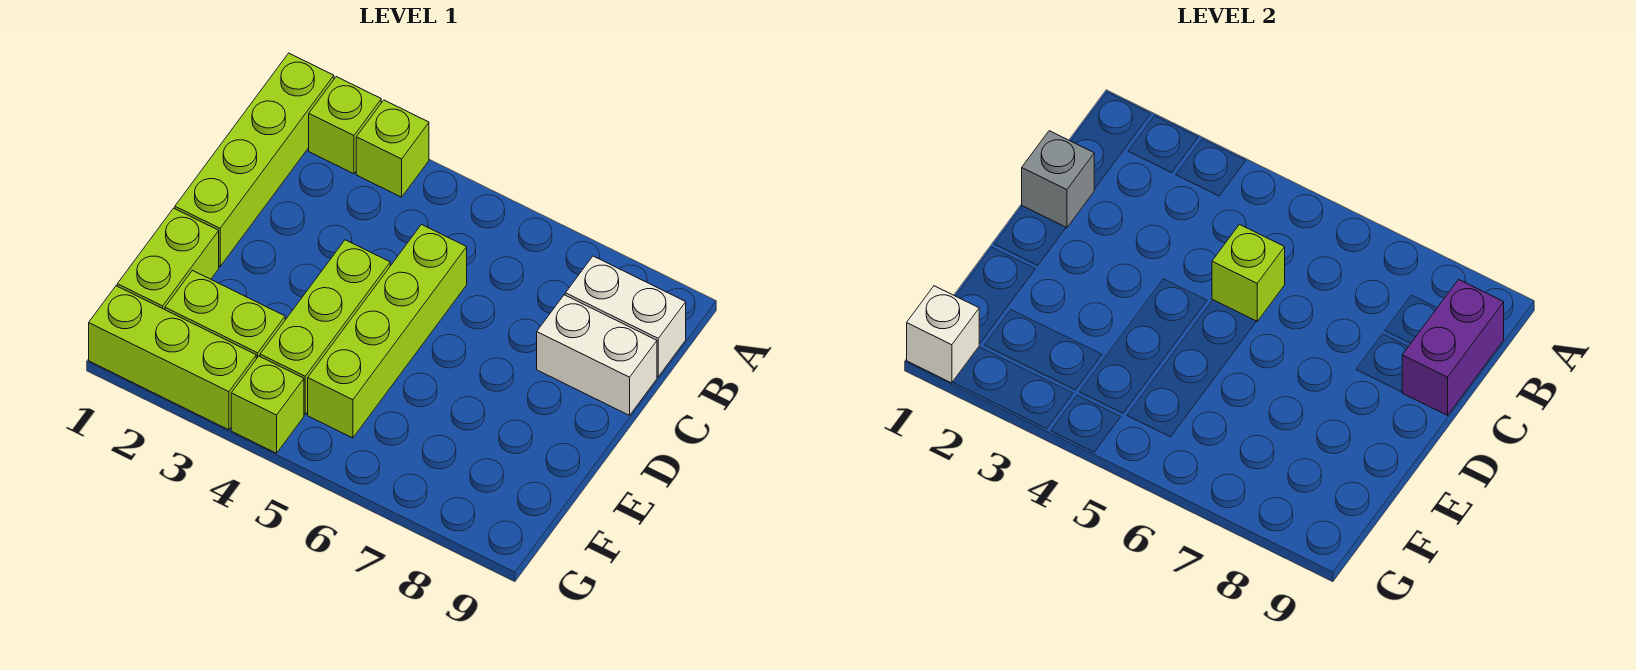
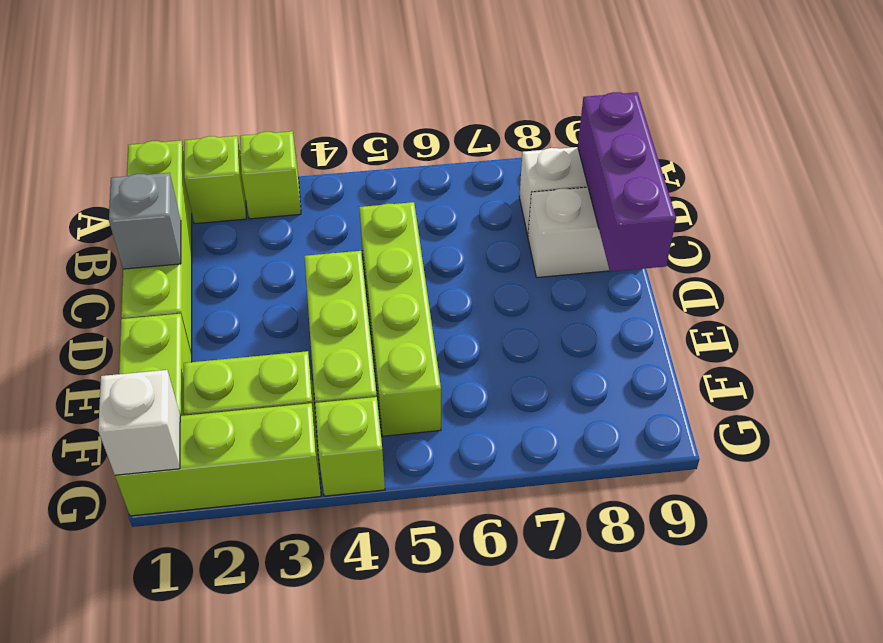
purple 1x2 brick [1402,280,1504,415] -> purple 1x3 brick [578,92,676,272]
lime 1x1 brick [1212,225,1285,321] -> none

